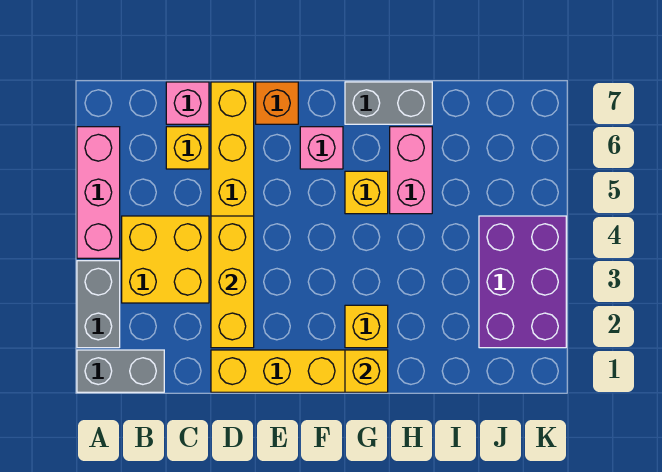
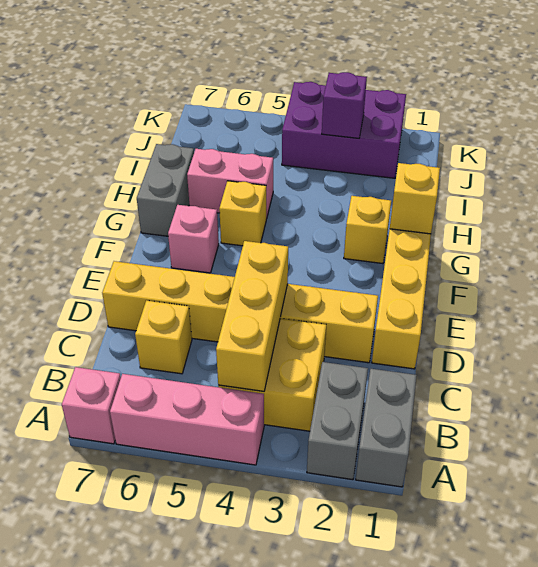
grey 1x2 brick [77,261,120,348] -> grey 1x2 brick turned to [307,362,368,480]
pink 1x1 brick [166,82,209,124] -> pink 1x1 brick moved to [62,367,121,444]
yellow 1x3 brick [211,216,254,348] -> yellow 1x3 brick turned to [216,241,288,391]
orange 1x1 brick [256,82,298,124] -> none
none -> purple 1x1 brick [322,72,367,138]

